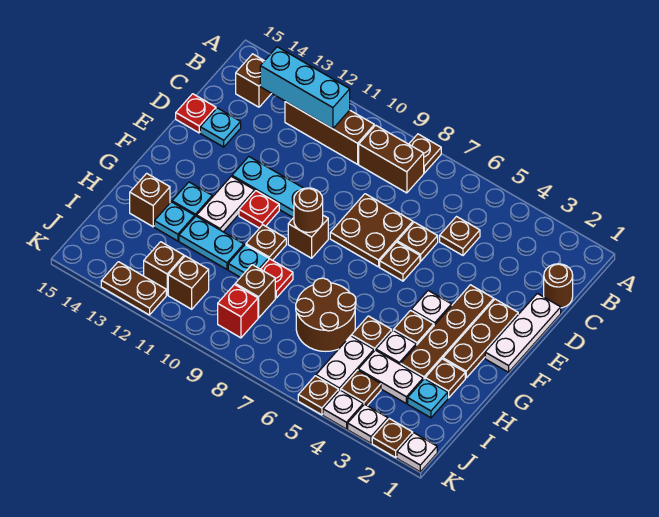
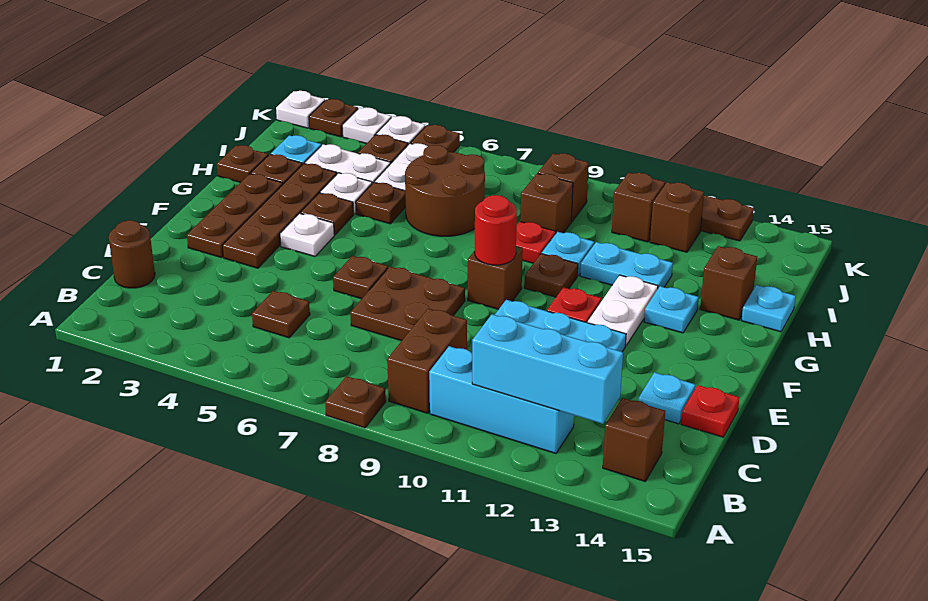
brown 1x2 brick [359,125,424,193] -> brown 1x2 brick turned to [387,309,467,413]
brown 1x3 brick [285,102,374,164] -> cyan 1x3 brick [429,346,574,454]
white 1x3 plate [485,293,561,372] -> none
brown 1x1 plate [397,222,438,261] -> brown 1x1 plate moved to [217,145,268,182]
brown 1x1 round brick [294,188,323,232] -> red 1x1 round brick [475,195,517,265]
cyan 1x1 plate [154,202,195,241] -> cyan 1x1 plate moved to [741,285,796,332]
red 1x1 brick [218,285,258,338] -> brown 1x1 brick [538,153,589,222]

